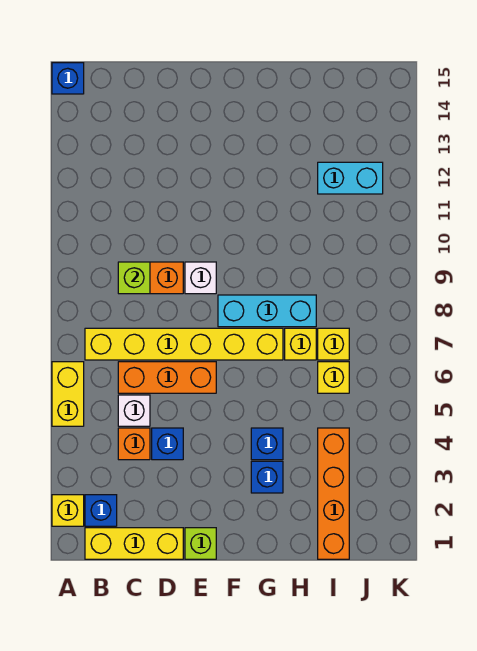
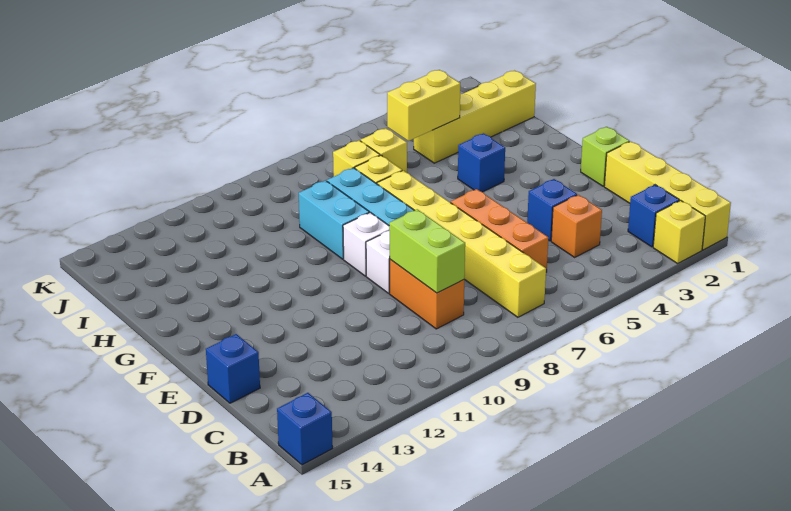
yellow 1x2 brick [52,362,84,426] -> yellow 1x2 brick moved to [387,70,460,141]
yellow 1x3 brick [85,528,183,559] -> yellow 1x4 brick [604,141,731,250]
white 1x1 brick [118,395,150,426] -> white 1x1 brick moved to [343,212,389,276]
lime 1x1 brick [118,262,150,294] -> lime 1x2 brick [389,209,465,293]
blue 1x1 brick [251,461,283,493] -> blue 1x1 brick moved to [206,334,260,403]
orange 1x4 brick [318,428,349,559] -> yellow 1x4 brick [414,71,536,163]
cyan 1x2 brick [318,162,383,194] -> cyan 1x2 brick moved to [299,181,369,259]

